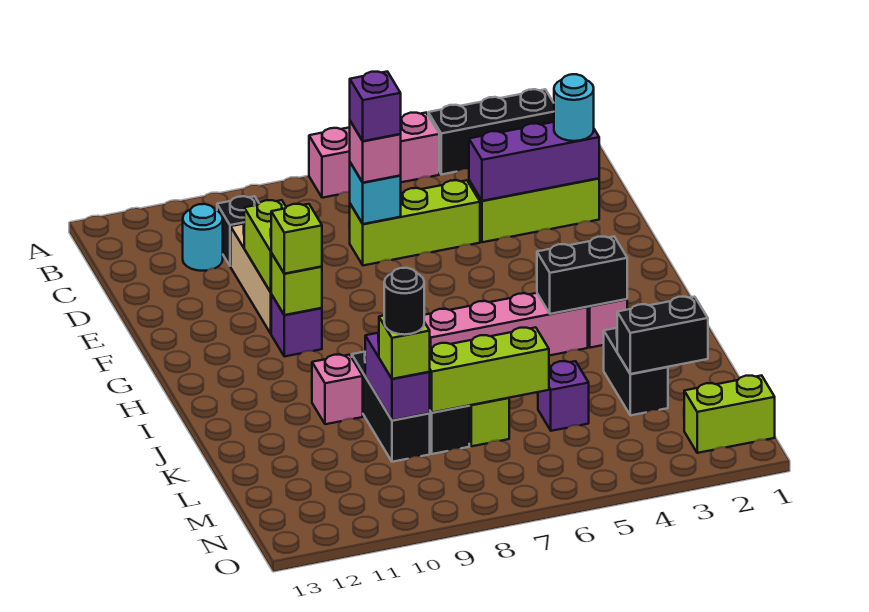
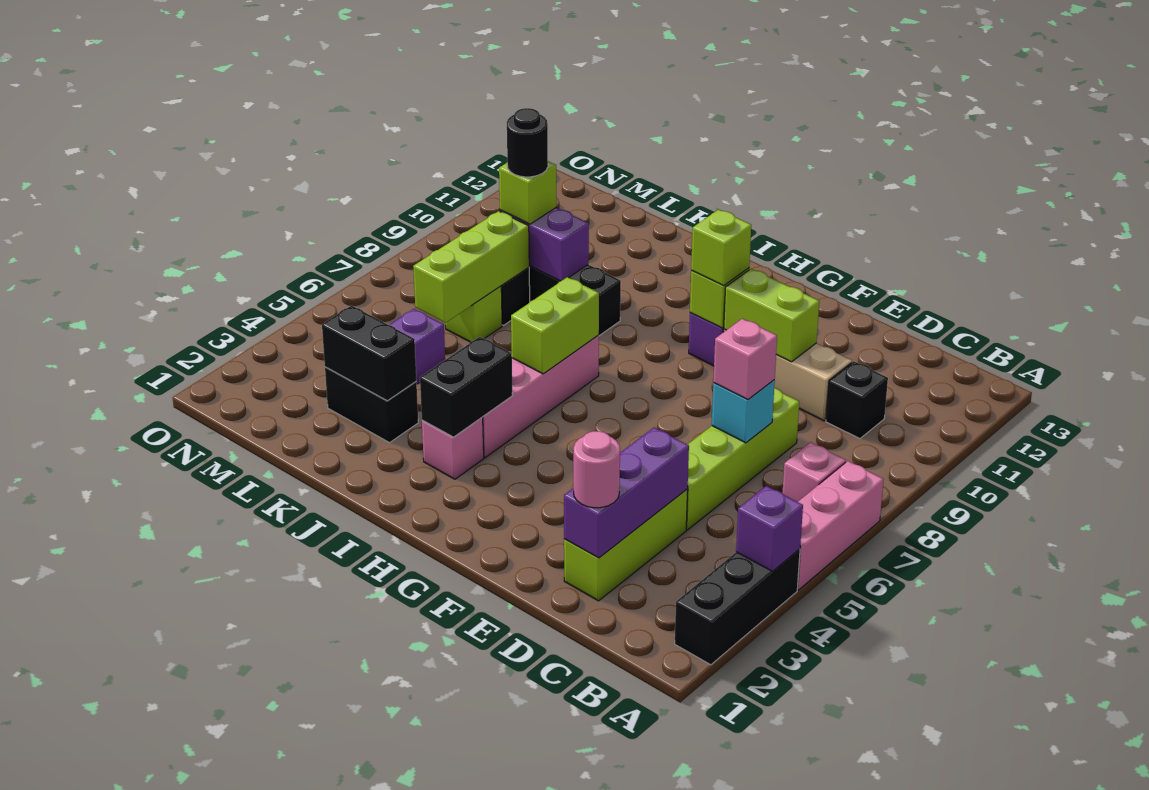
cyan 1x1 round brick [183,204,223,271] -> none
cyan 1x1 round brick [554,74,594,141] -> pink 1x1 round brick [573,431,620,508]
lime 1x3 brick [349,180,480,265] -> lime 1x4 brick [686,388,799,530]
purple 1x1 brick [350,72,401,141] -> purple 1x1 brick moved to [736,486,803,571]
pink 1x1 brick [312,355,363,424] -> pink 1x1 brick moved to [782,442,846,502]
black 1x2 brick [617,297,708,374] -> black 1x2 brick turned to [322,306,416,401]
lime 1x2 brick [684,375,775,453] -> lime 1x2 brick moved to [511,277,599,374]

